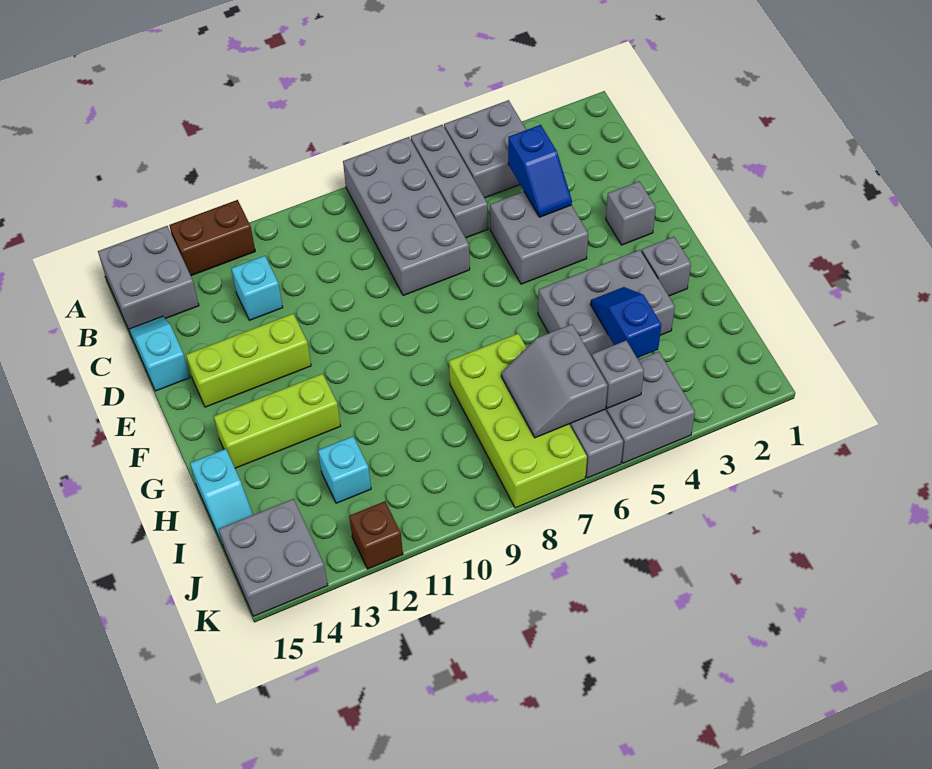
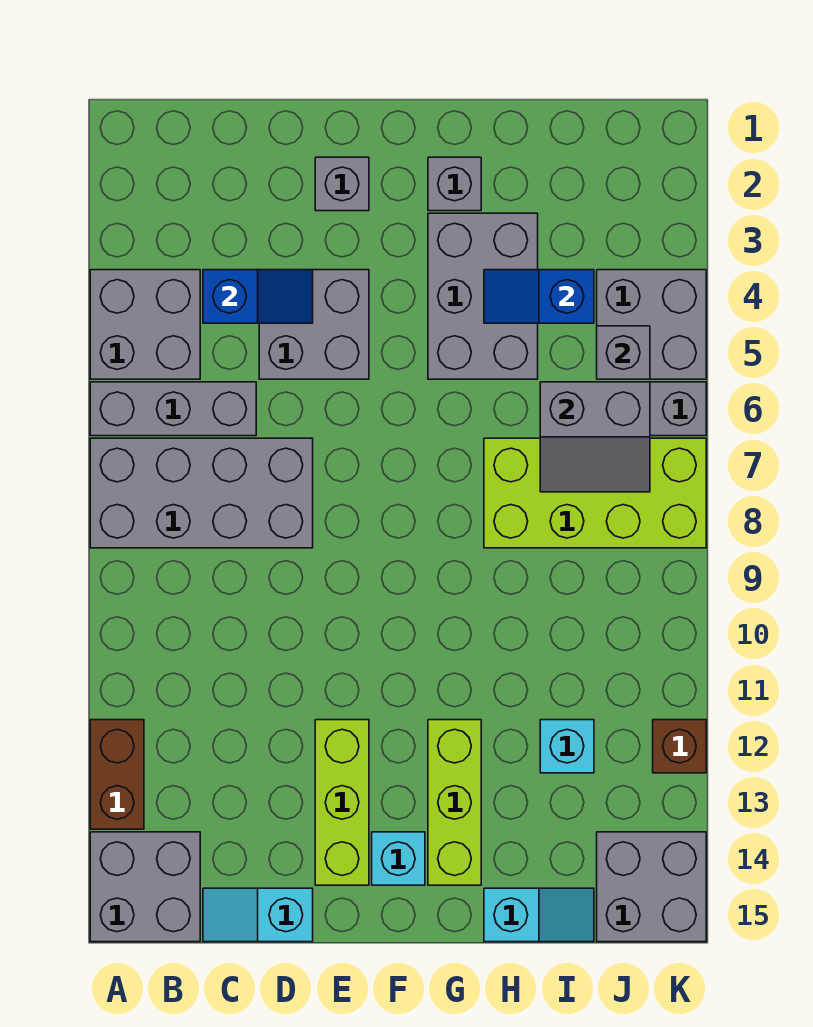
cyan 1x1 brick [231,256,283,320] -> cyan 1x1 brick moved to [372,832,425,885]

